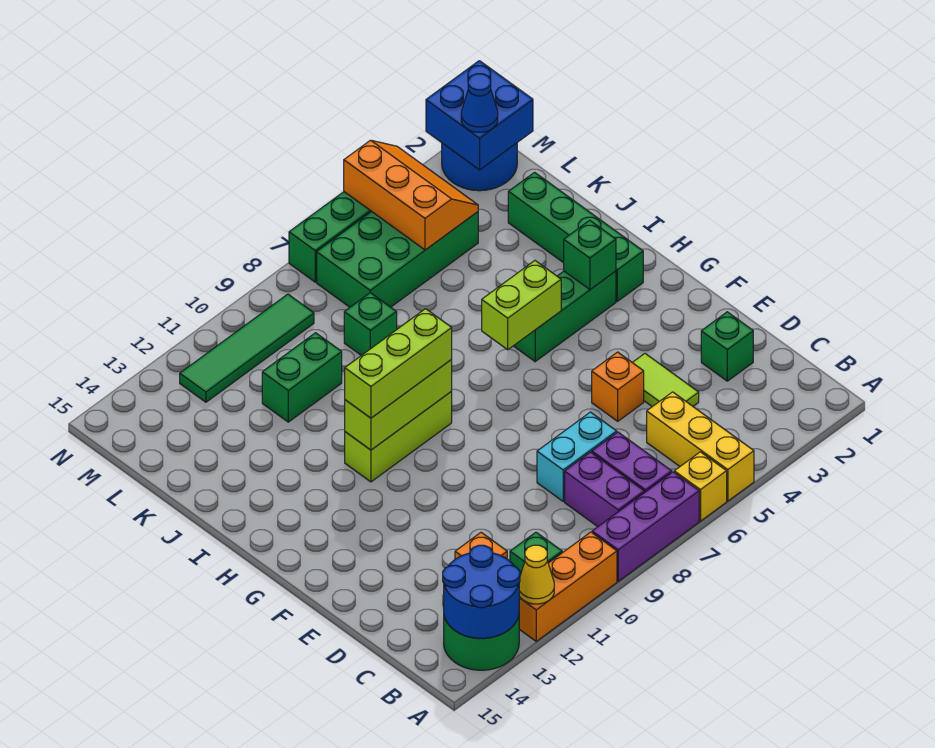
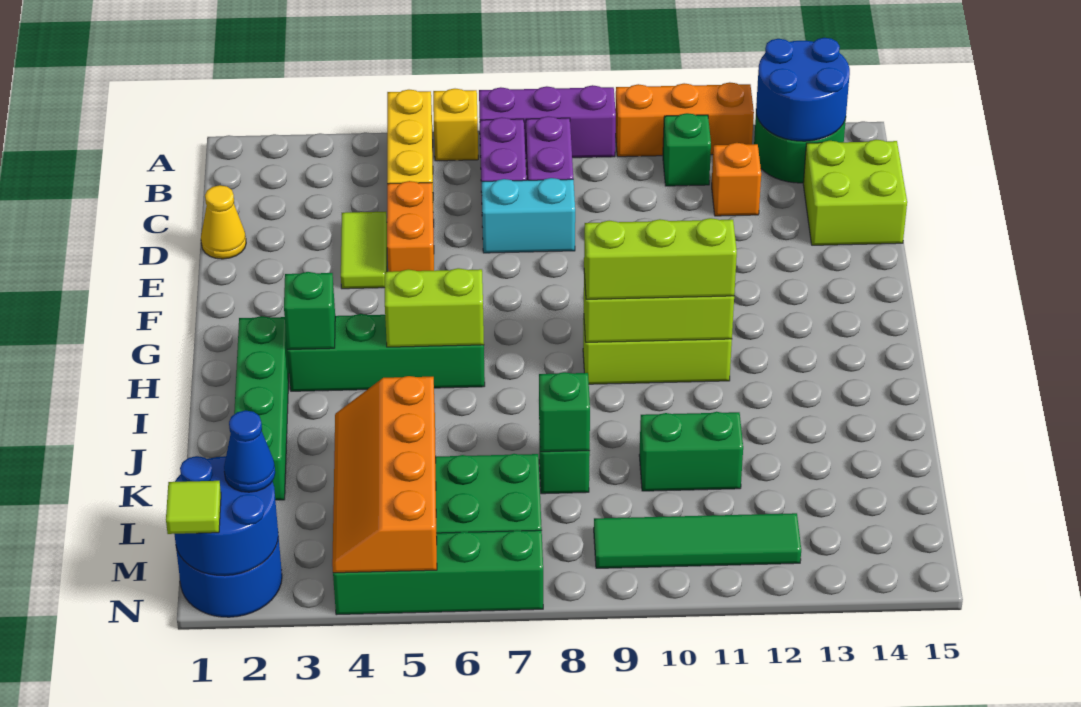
yellow 1x1 cone [519,545,554,604] -> yellow 1x1 cone moved to [201,185,246,259]
none -> lime 2x2 brick [803,139,907,245]
green 1x1 brick [701,312,753,381] -> green 1x1 brick moved to [539,372,590,452]
orange 1x1 brick [592,352,644,421] -> orange 1x2 brick [387,181,434,272]
green 1x3 brick [514,271,616,362] -> green 1x4 brick [287,314,485,391]
orange 2x3 slope [344,140,478,250] -> orange 2x4 slope [332,376,437,573]
blue 2x2 brick [426,61,533,170] -> blue 2x2 round brick [174,456,278,576]
none -> lime 1x1 tile [166,481,221,534]

